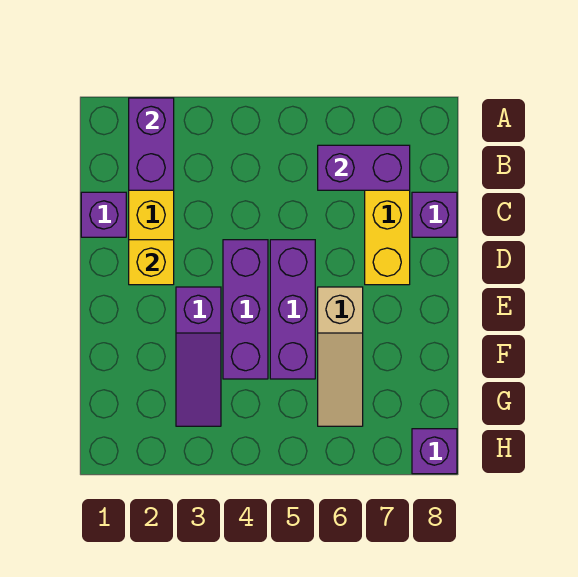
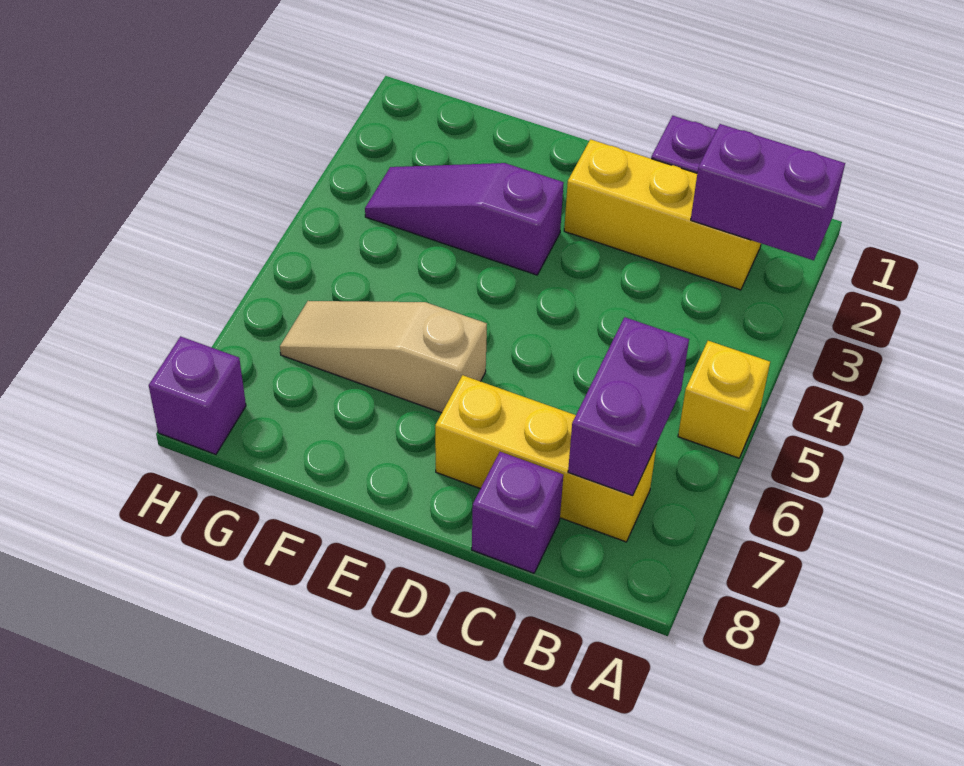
yellow 1x1 brick [129,240,174,285] -> yellow 1x1 brick moved to [678,341,770,458]
purple 1x3 brick [223,240,268,379] -> none
purple 1x3 brick [270,240,315,379] -> none

